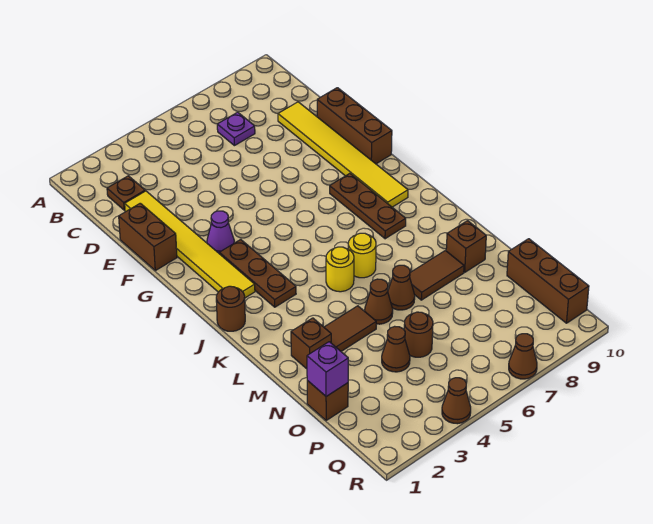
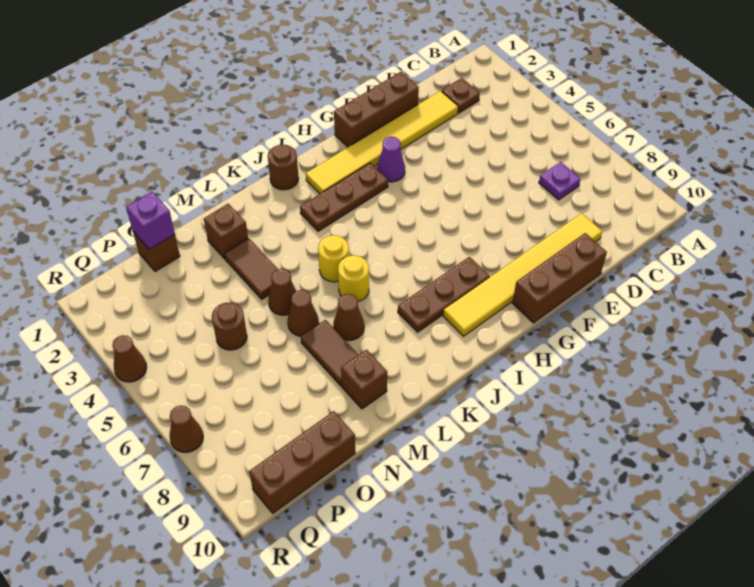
brown 1x2 brick [119,203,177,271] -> brown 1x3 brick [334,72,419,147]
brown 1x1 cone [382,326,410,372] -> brown 1x1 cone moved to [333,294,364,341]

